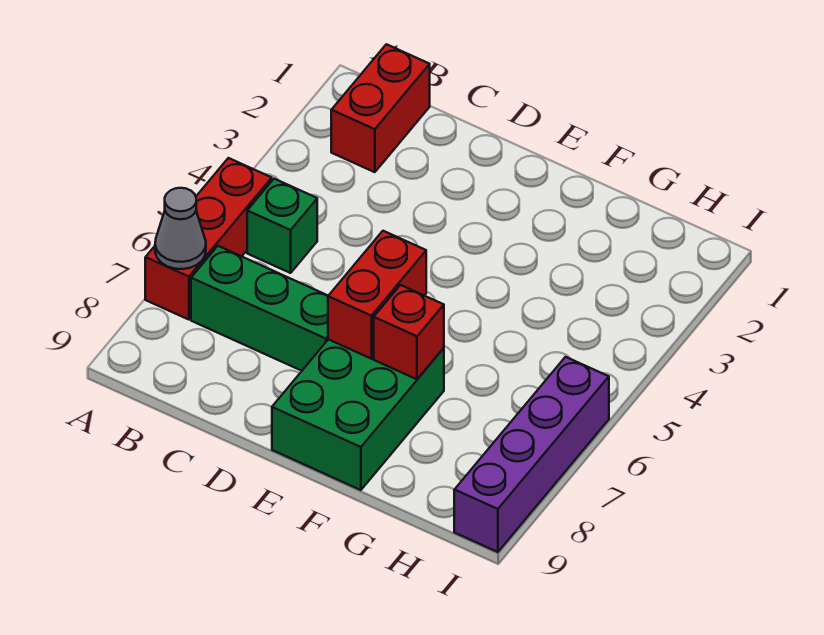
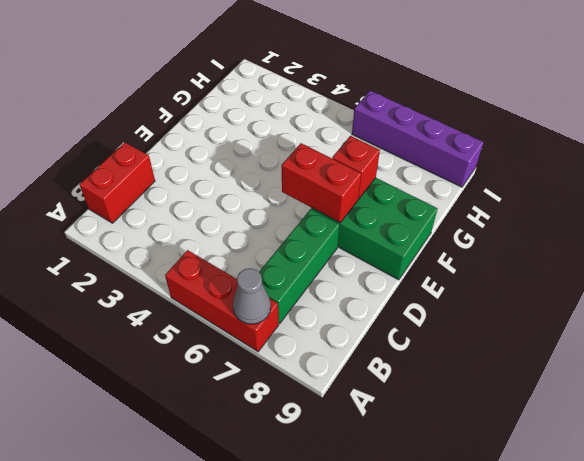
red 1x2 brick [331,44,430,172] -> red 1x2 brick turned to [79,142,155,223]
green 1x1 brick [247,179,317,273] -> none

